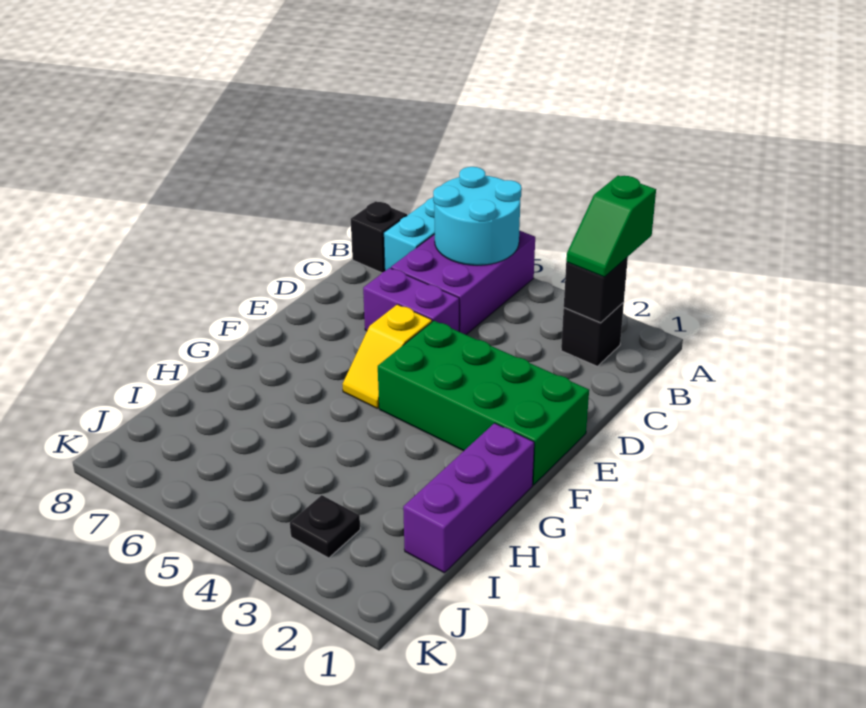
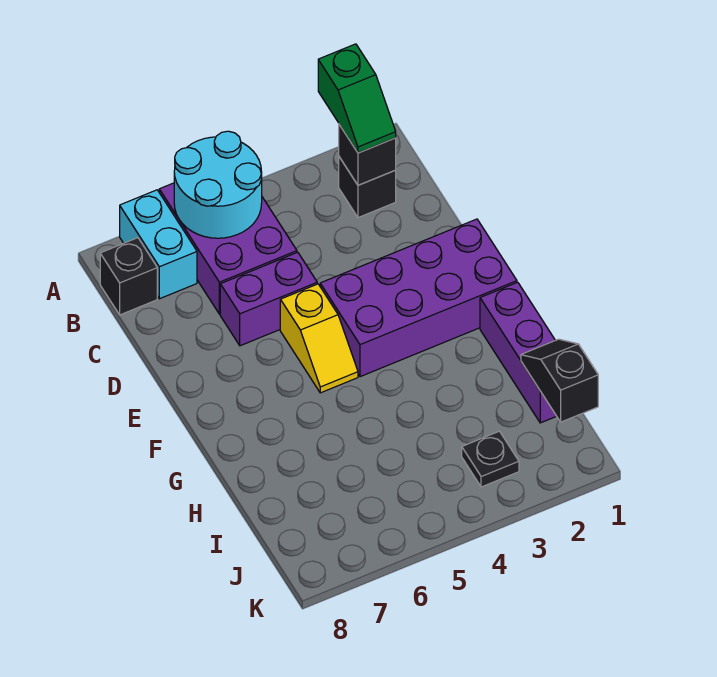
green 2x4 brick [378,321,589,485] -> purple 2x4 brick [320,219,517,377]
none -> black 1x2 slope [521,339,598,422]

